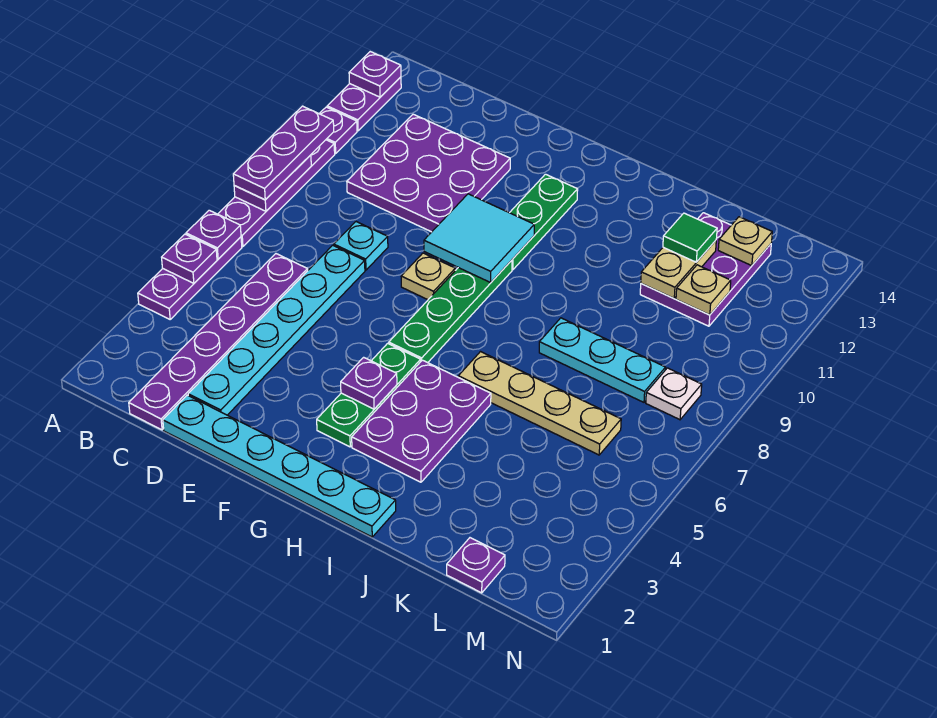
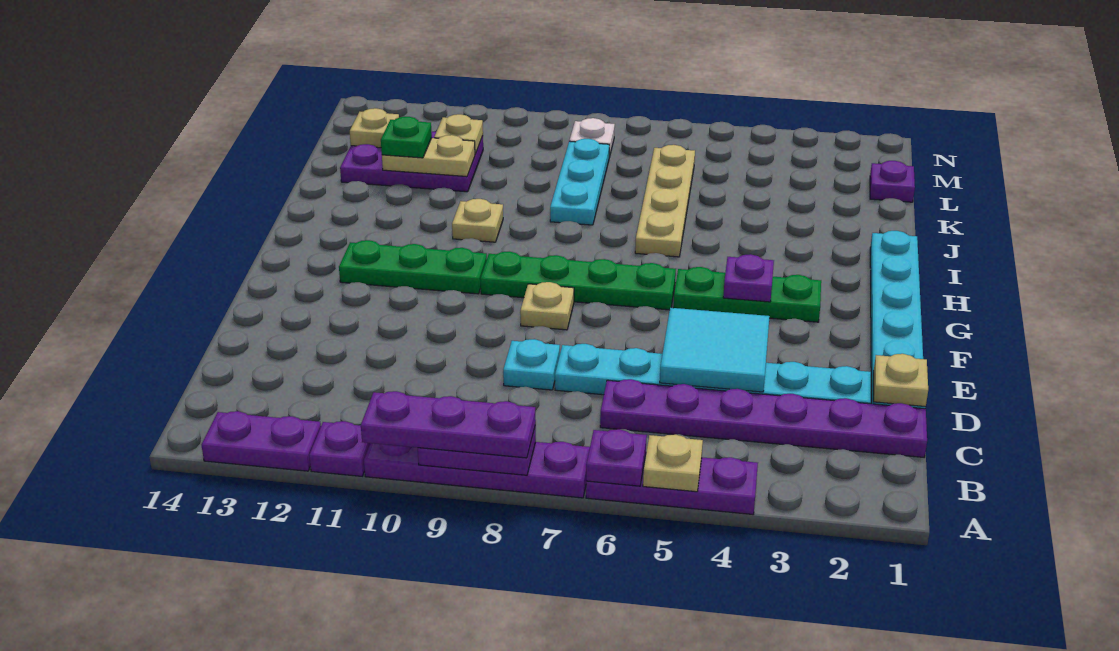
purple 1x1 plate [162,234,217,283] -> tan 1x1 plate [643,435,703,492]
purple 1x1 plate [349,52,401,97] -> none
purple 3x3 plate [347,114,510,232] -> none
none -> tan 1x1 plate [874,354,928,407]
cyan 2x2 tile [424,194,534,282] -> cyan 2x2 tile moved to [660,308,770,392]
purple 2x3 plate [352,360,491,482] -> none
none -> tan 1x1 plate [452,199,503,242]
green 1x1 tile [663,213,717,262] -> green 1x1 plate [381,117,432,158]

